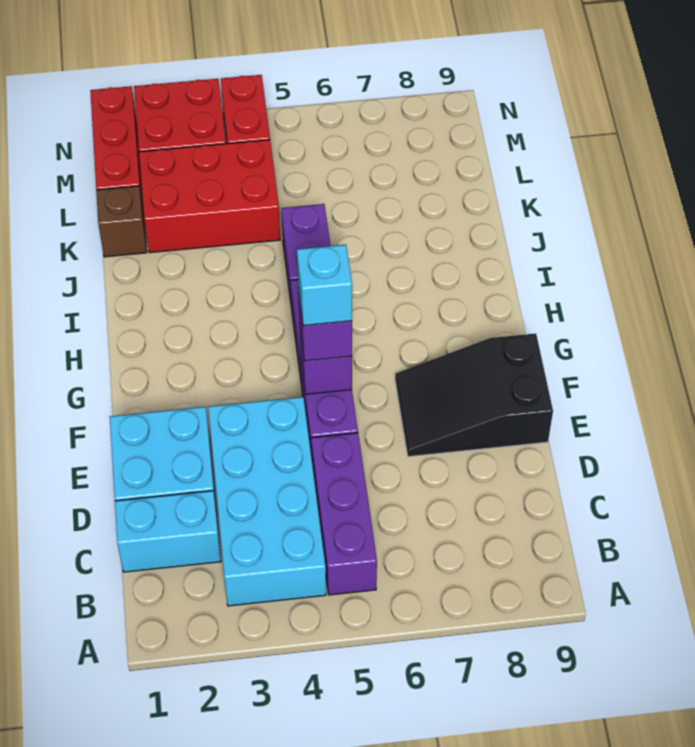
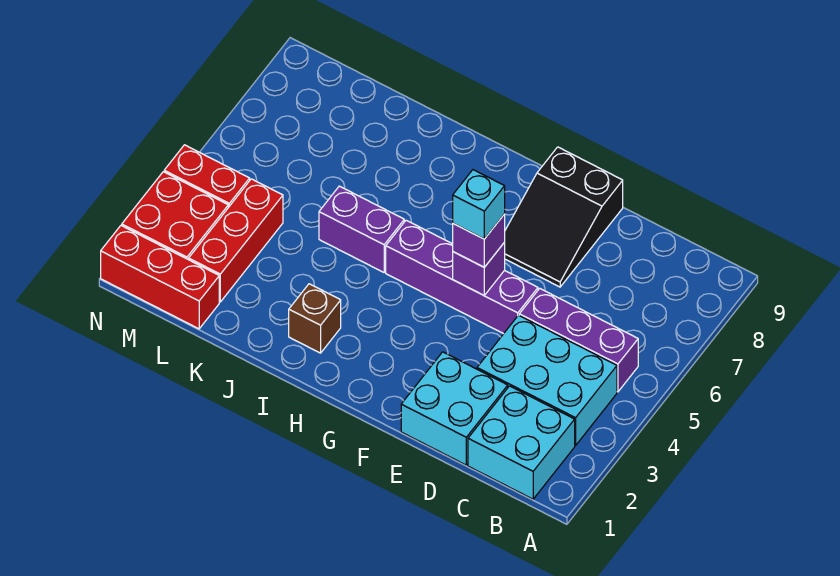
cyan 2x4 brick [208,397,326,606] -> cyan 2x3 brick [477,315,617,446]
cyan 1x2 brick [115,491,221,572] -> cyan 2x2 brick [468,386,575,499]
brown 1x1 brick [96,186,147,257] -> brown 1x1 brick moved to [289,284,341,353]
red 2x3 brick [139,140,280,253] -> red 1x3 brick [189,179,283,302]

